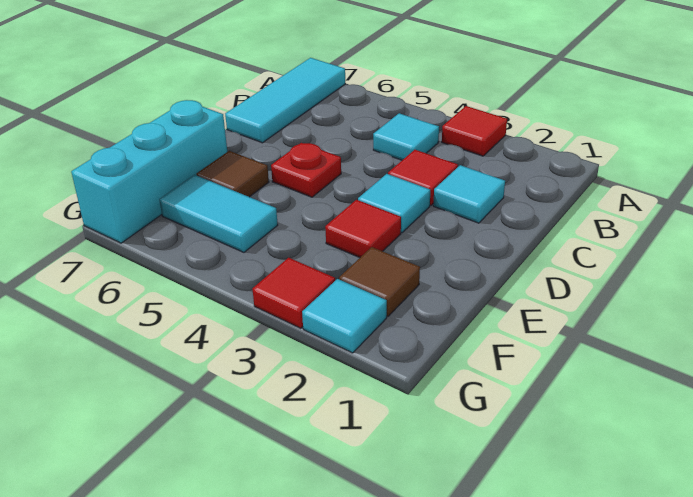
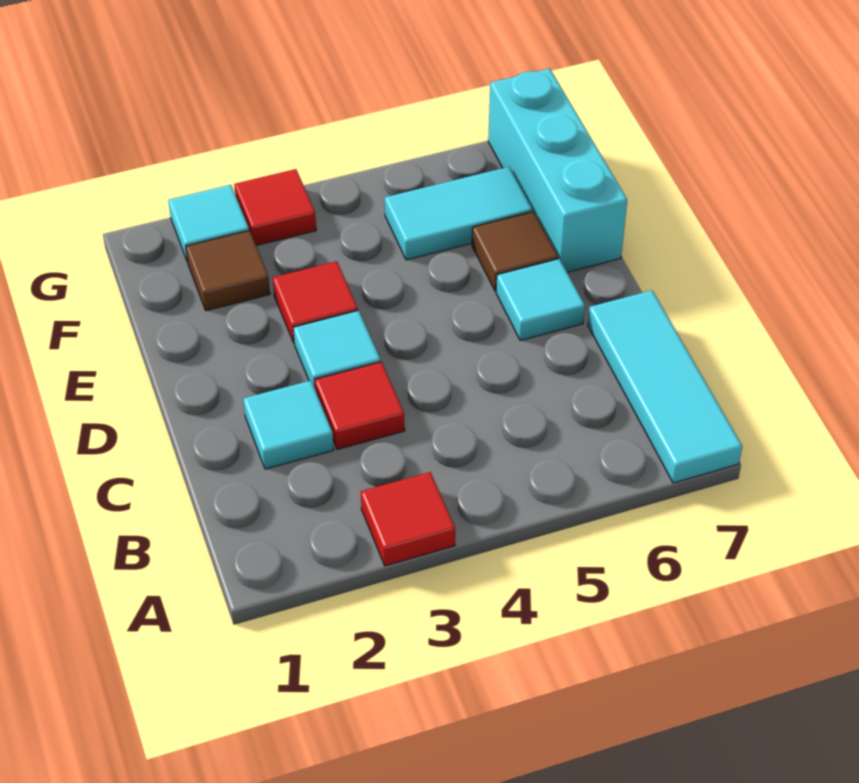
cyan 1x1 tile [373,113,439,160] -> cyan 1x1 tile moved to [496,259,585,341]
red 1x1 plate [271,143,341,197] -> none

